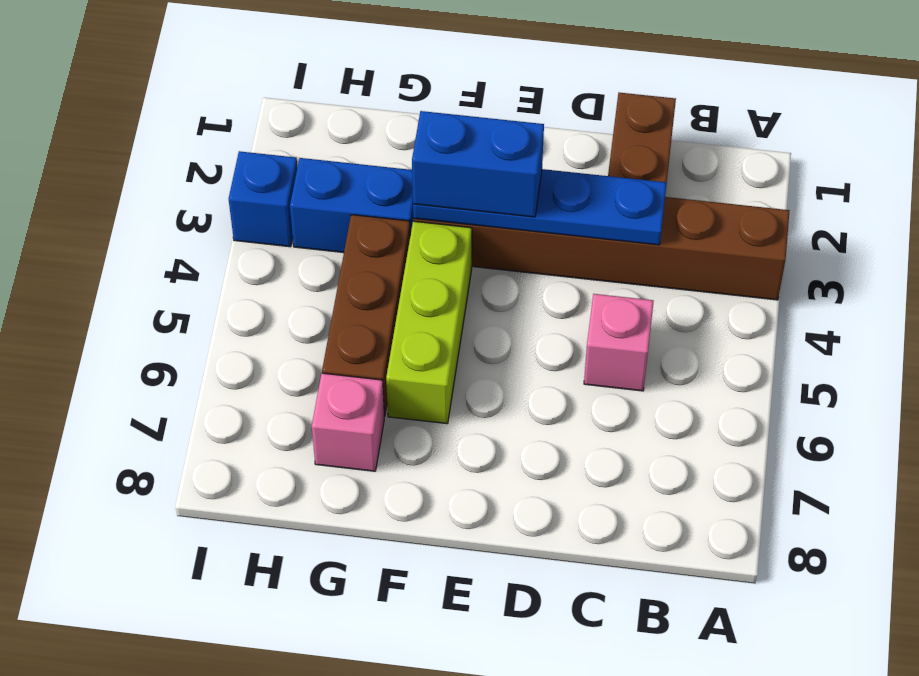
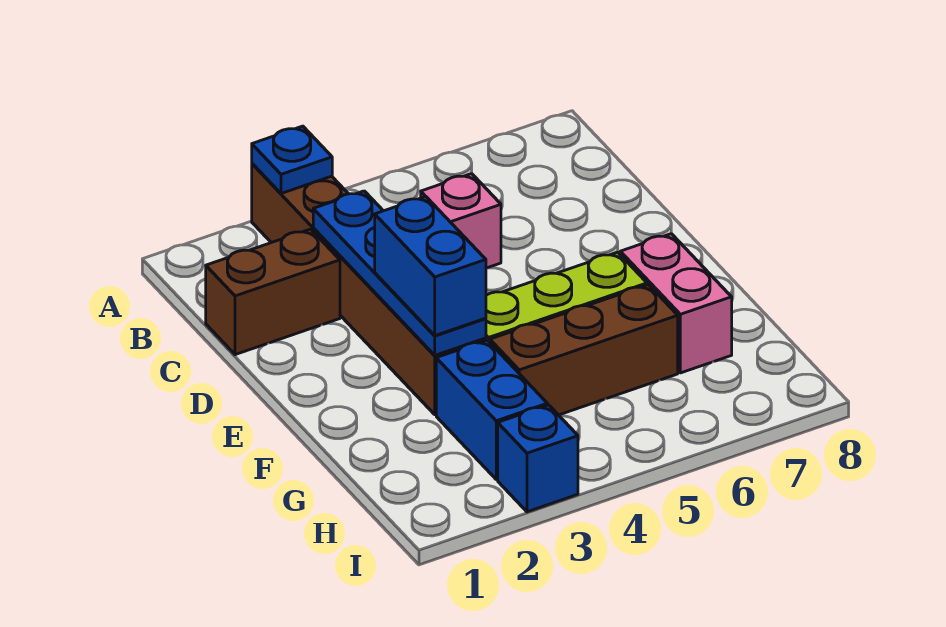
none -> blue 1x1 plate [252,126,332,194]
pink 1x1 brick [312,373,384,471] -> pink 1x2 brick [620,234,732,373]

